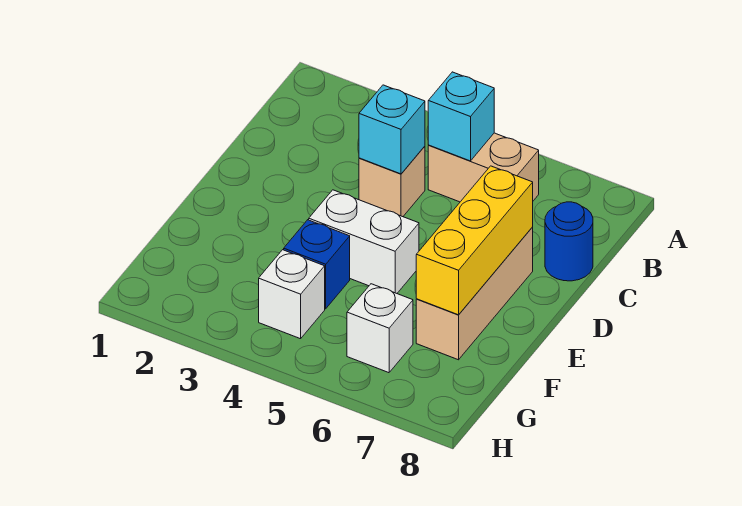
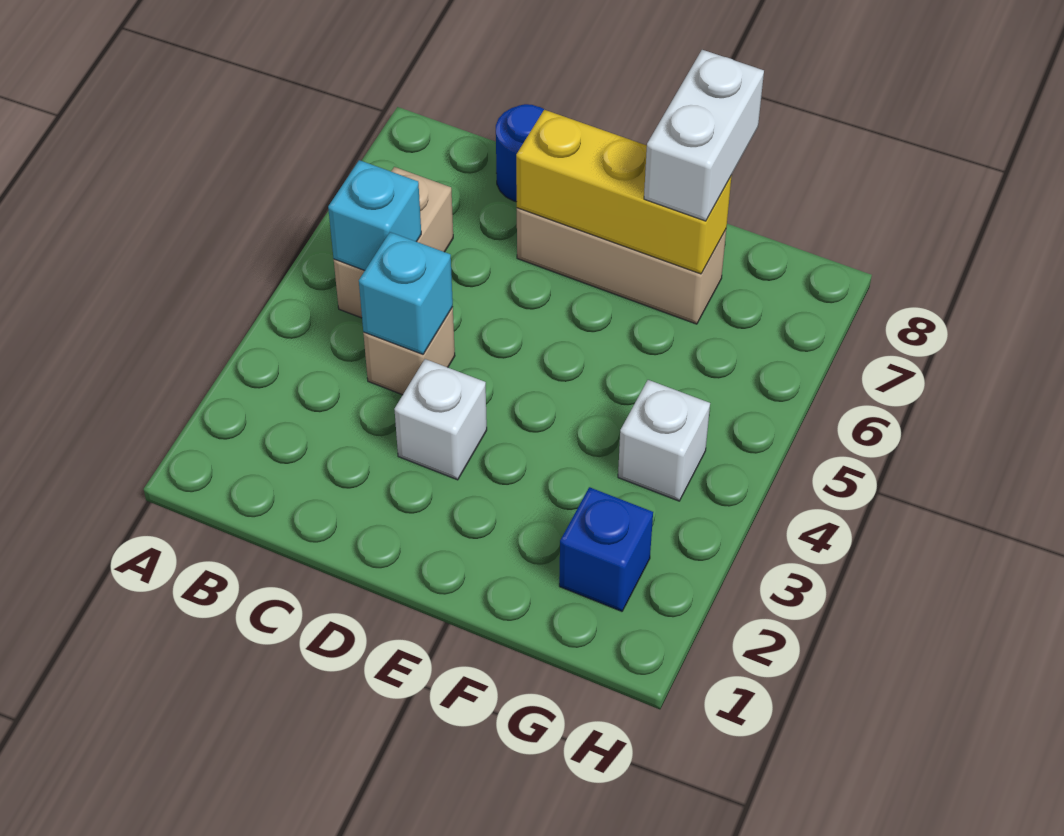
white 1x2 brick [309,190,419,293] -> white 1x2 brick moved to [644,50,764,221]
blue 1x1 brick [284,220,350,309] -> blue 1x1 brick moved to [559,487,653,611]
white 1x1 brick [347,284,413,373] -> white 1x1 brick moved to [394,359,487,480]

